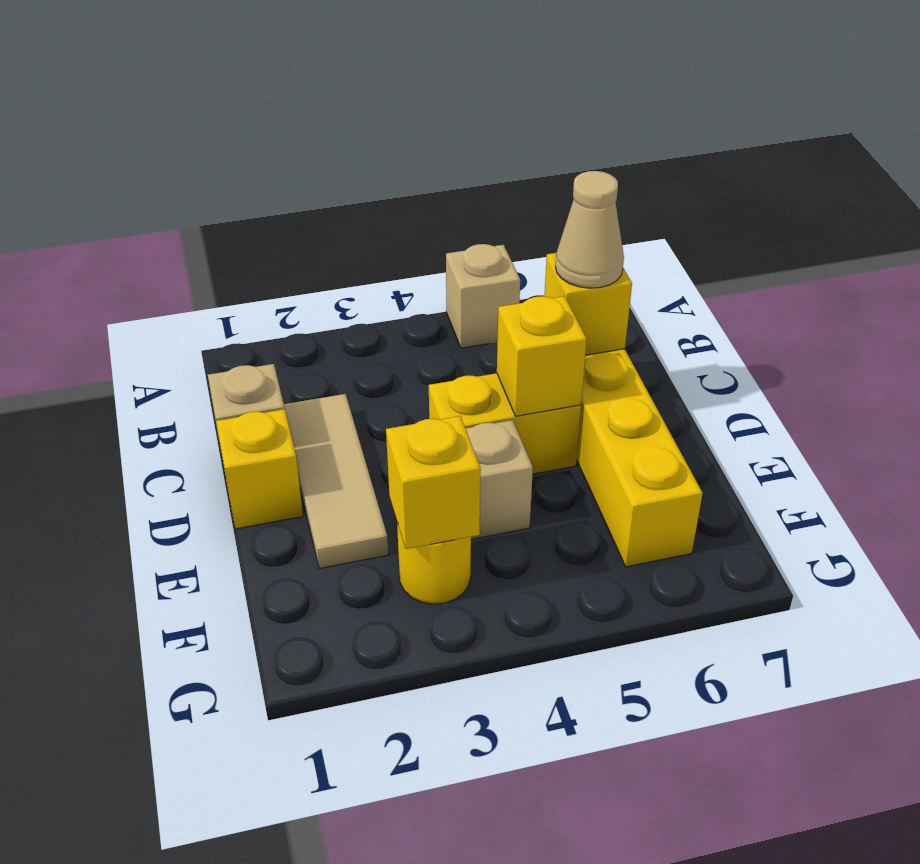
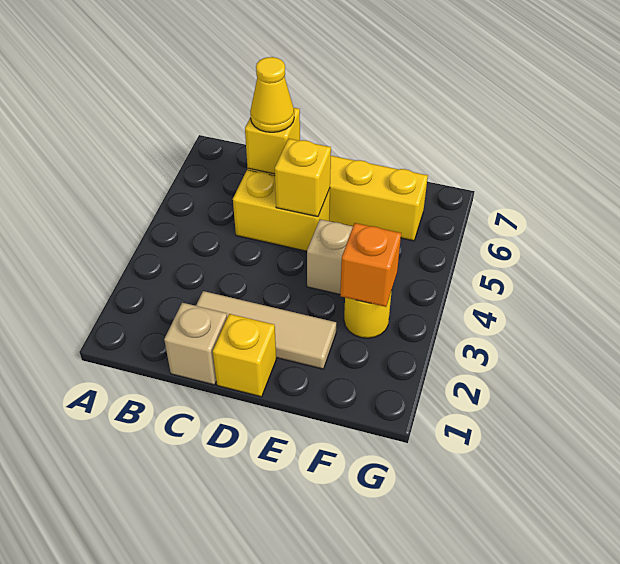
tan 1x1 brick [446,244,520,348] -> none
tan 1x1 cone [555,171,624,288] -> yellow 1x1 cone [250,57,294,132]
yellow 1x2 brick [429,373,581,474] -> yellow 1x2 brick turned to [233,170,330,251]
yellow 1x1 brick [386,416,481,549] -> orange 1x1 brick [340,223,401,307]

